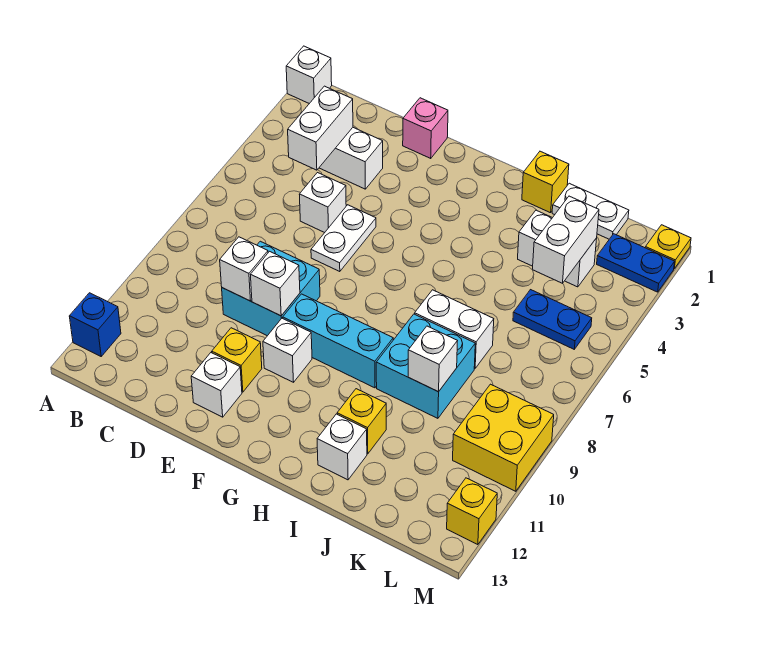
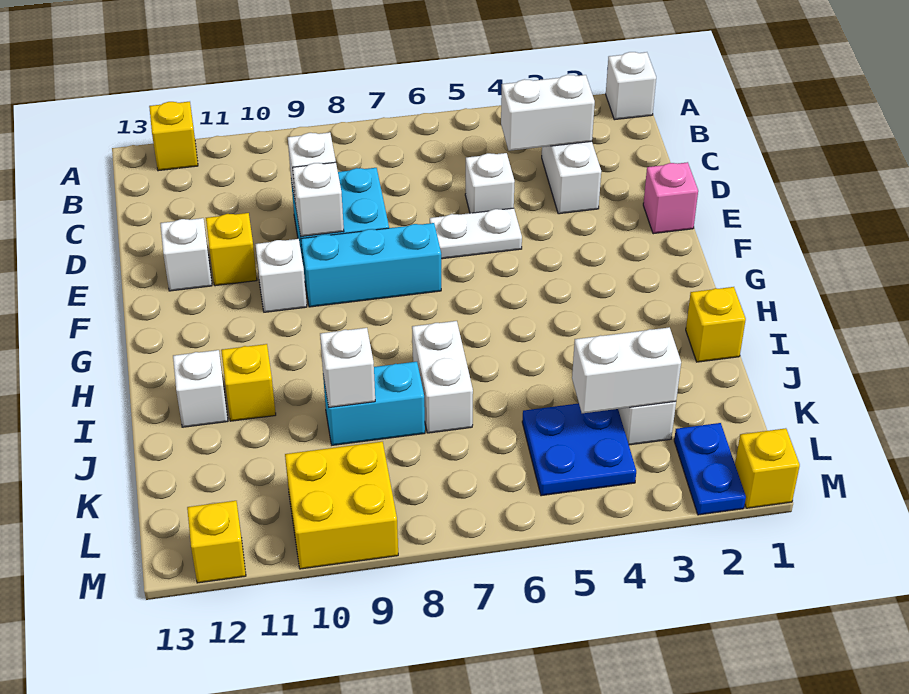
blue 1x1 brick [69,293,121,356] -> yellow 1x1 brick [149,102,198,171]
cyan 1x3 brick [283,294,393,388] -> cyan 1x3 brick turned to [301,223,441,307]
cyan 2x2 brick [376,314,475,418] -> cyan 1x2 brick [323,362,425,445]
white 1x2 plate [552,183,629,239] -> none
blue 1x2 plate [513,290,592,349] -> blue 2x2 plate [522,403,636,496]
yellow 1x1 plate [645,225,691,268] -> yellow 1x1 brick [735,428,800,508]

